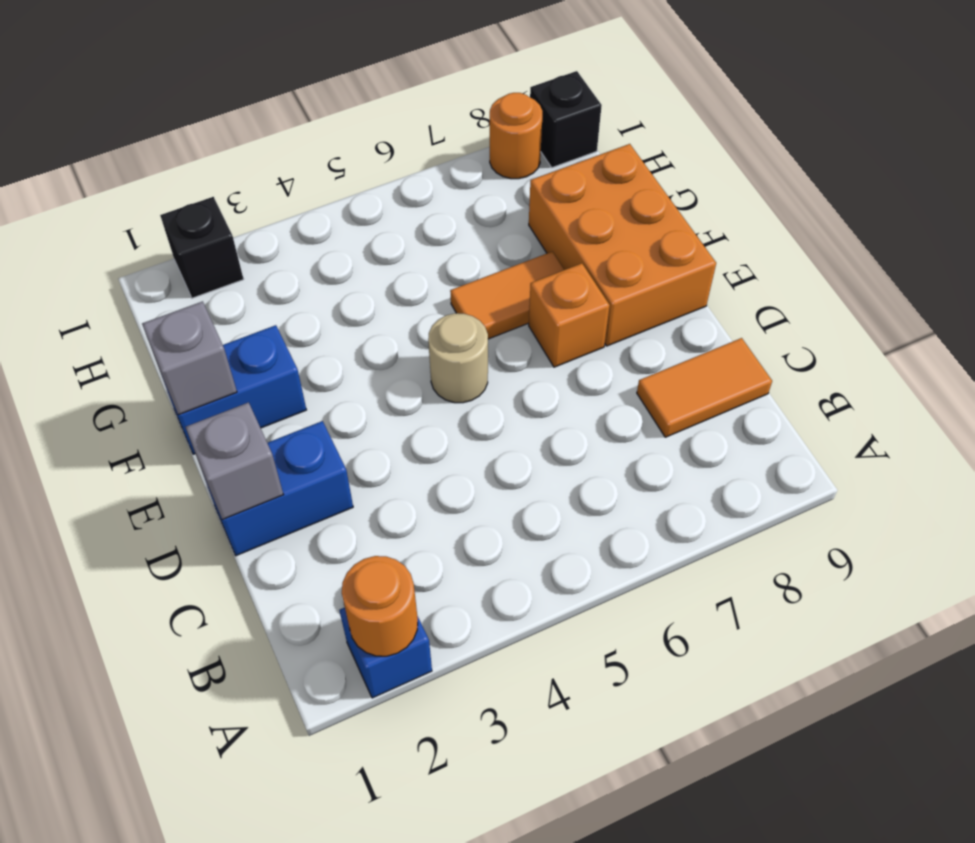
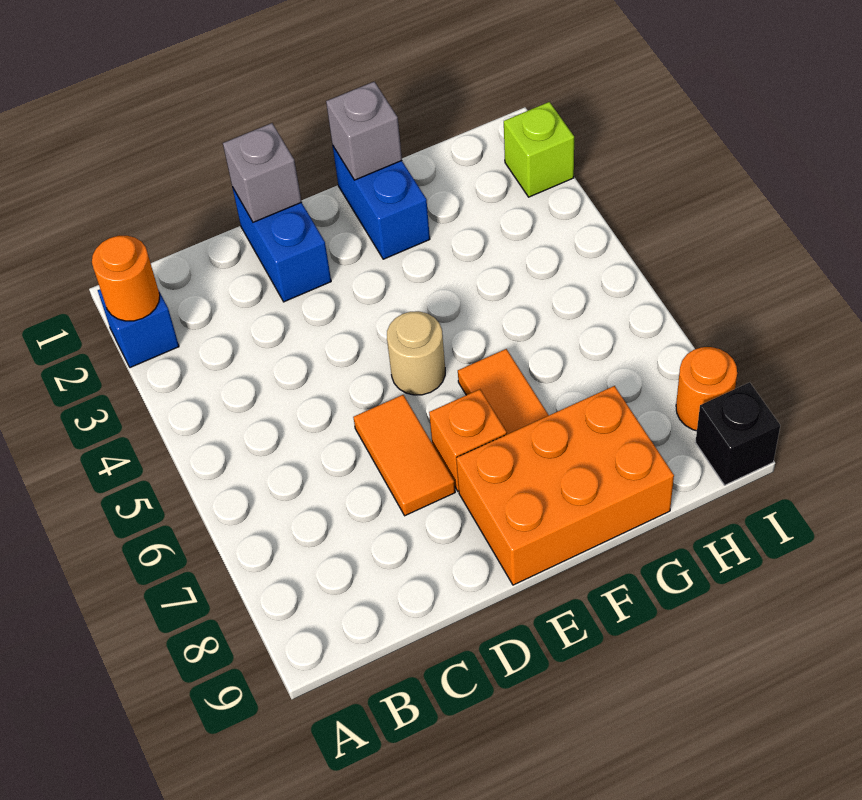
orange 1x2 tile [637,338,772,437] -> orange 1x2 tile moved to [353,395,455,516]
black 1x1 brick [160,197,243,298] -> lime 1x1 brick [504,102,574,197]

